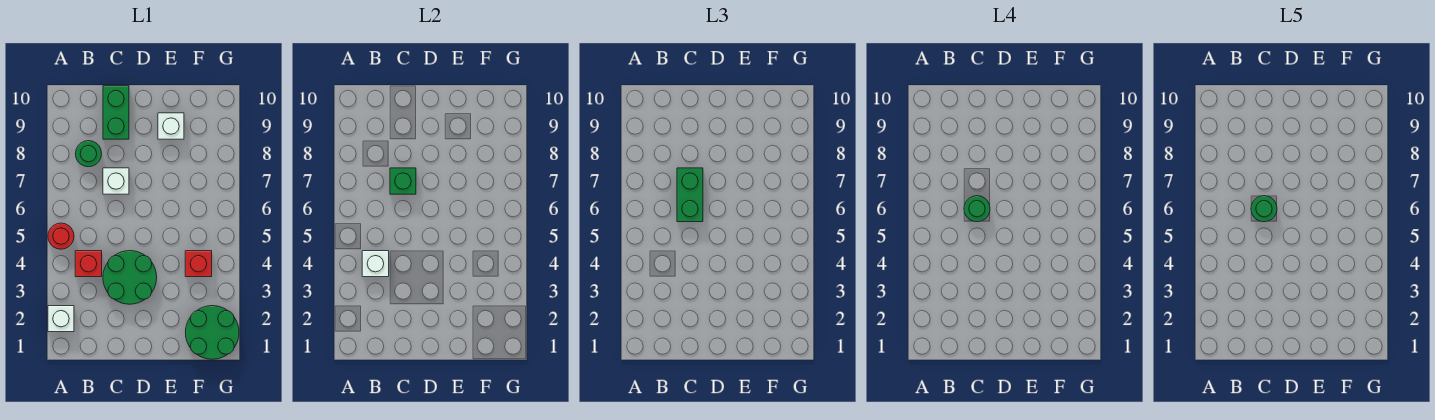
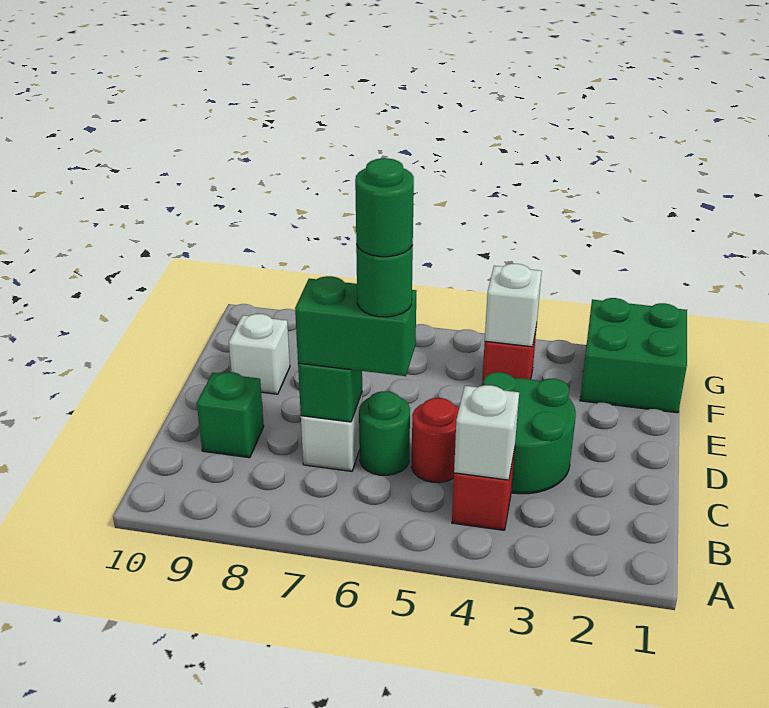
white 1x1 brick [48,306,74,332] -> white 1x1 brick moved to [485,264,542,347]
red 1x1 round brick [48,223,74,249] -> red 1x1 round brick moved to [411,398,459,483]
green 1x1 round brick [75,141,102,167] -> green 1x1 round brick moved to [359,391,410,475]
green 1x2 brick [103,86,129,139] -> green 1x1 brick [197,372,264,458]
green 2x2 round brick [185,306,239,359] -> green 2x2 brick [580,298,687,413]

